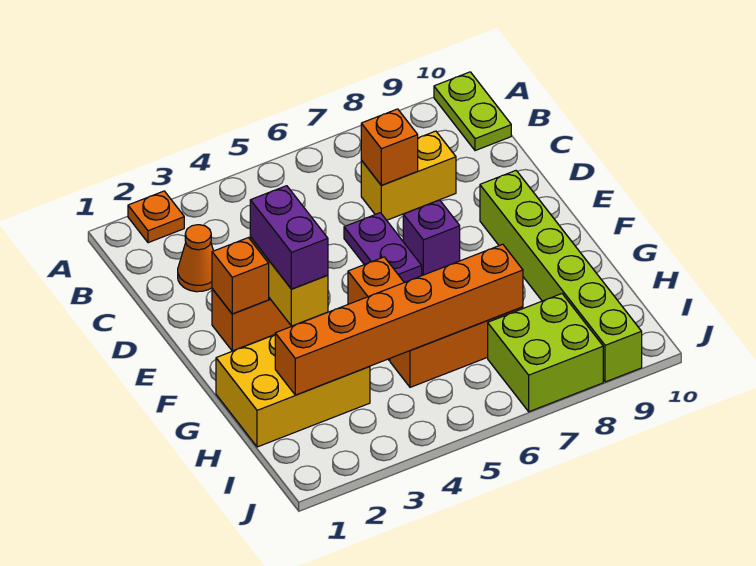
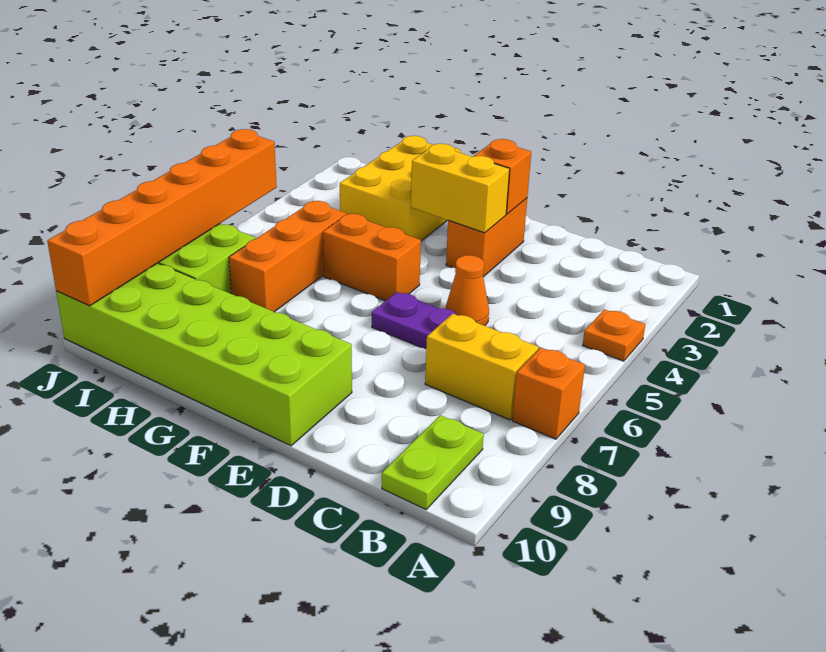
orange 1x1 plate [128,191,184,243] -> orange 1x1 plate moved to [583,309,645,361]
lime 1x2 plate [434,72,511,151] -> lime 1x2 plate turned to [382,415,484,509]
orange 1x1 cone [178,225,213,292] -> orange 1x1 cone moved to [445,255,489,326]
yellow 1x2 brick [361,131,456,220] -> yellow 1x2 brick turned to [425,314,539,420]
orange 1x1 brick [361,109,418,185] -> orange 1x1 brick moved to [512,348,585,439]
purple 1x2 brick [250,186,328,289] -> none
purple 1x1 brick [403,200,460,275] -> none
lime 1x6 brick [480,171,642,382] -> lime 2x6 brick [56,263,352,446]
orange 1x6 brick [275,244,523,395] -> orange 1x6 brick moved to [47,129,277,306]

